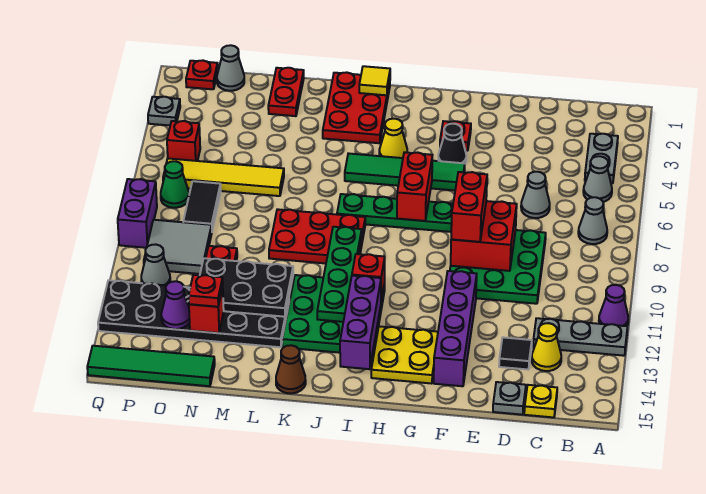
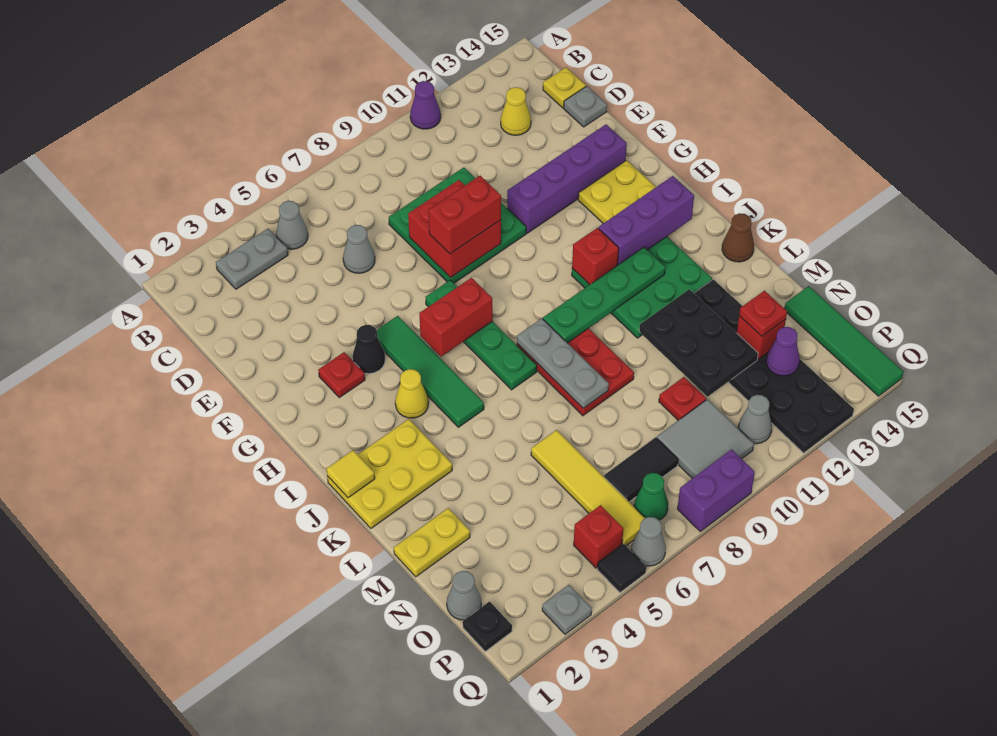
grey 1x3 plate [533,318,627,356] -> grey 1x3 plate moved to [517,318,609,408]
grey 1x1 cone [578,197,607,244] -> grey 1x1 cone moved to [631,517,666,566]
black 1x1 tile [499,337,532,369] -> black 1x1 tile moved to [597,543,646,593]
red 2x3 plate [323,72,390,143] -> yellow 2x3 plate [327,419,452,528]
red 1x2 plate [268,68,304,116] -> yellow 1x2 plate [394,508,470,577]
red 1x1 plate [186,60,218,89] -> black 1x1 plate [463,601,512,651]

